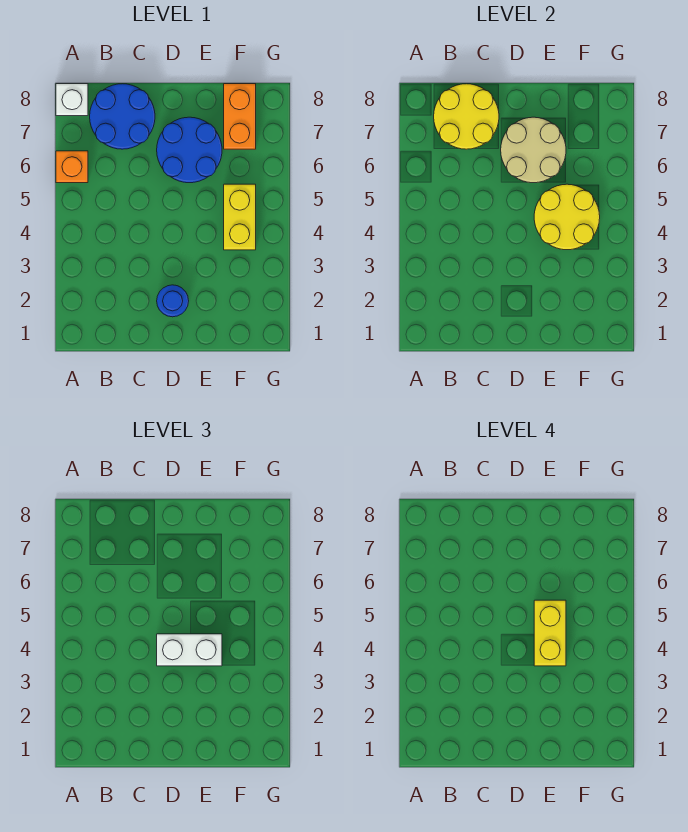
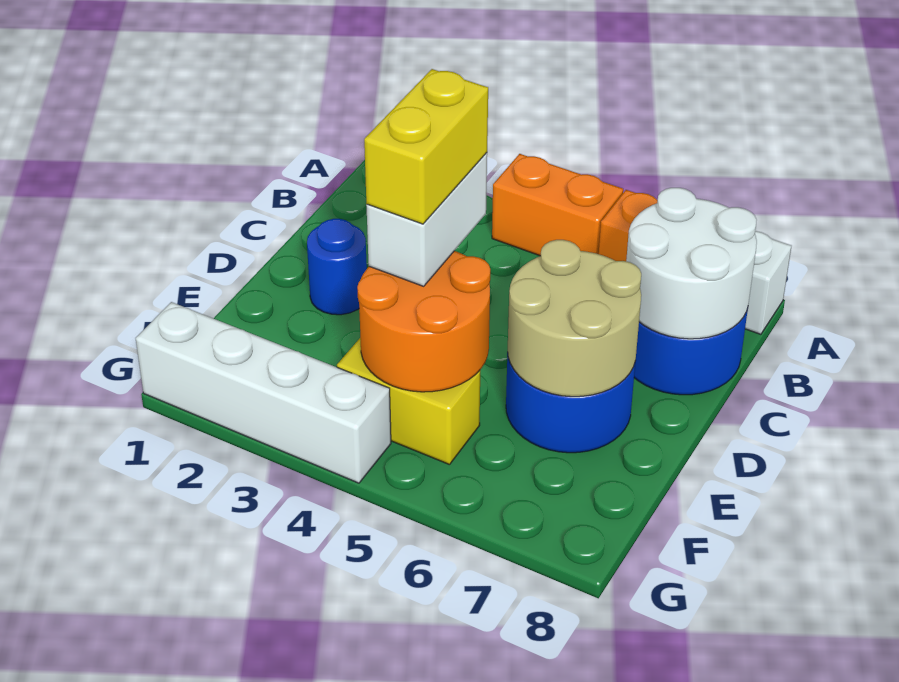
yellow 2x2 round brick [434,84,499,149] -> white 2x2 round brick [626,188,757,339]
yellow 2x2 round brick [534,184,600,250] -> orange 2x2 round brick [357,251,490,392]
yellow 1x2 brick [534,600,566,666] -> yellow 1x2 brick turned to [364,69,488,224]
orange 1x2 brick [224,84,256,149] -> orange 1x2 brick moved to [492,154,623,256]
none -> white 1x4 brick [136,302,391,483]

